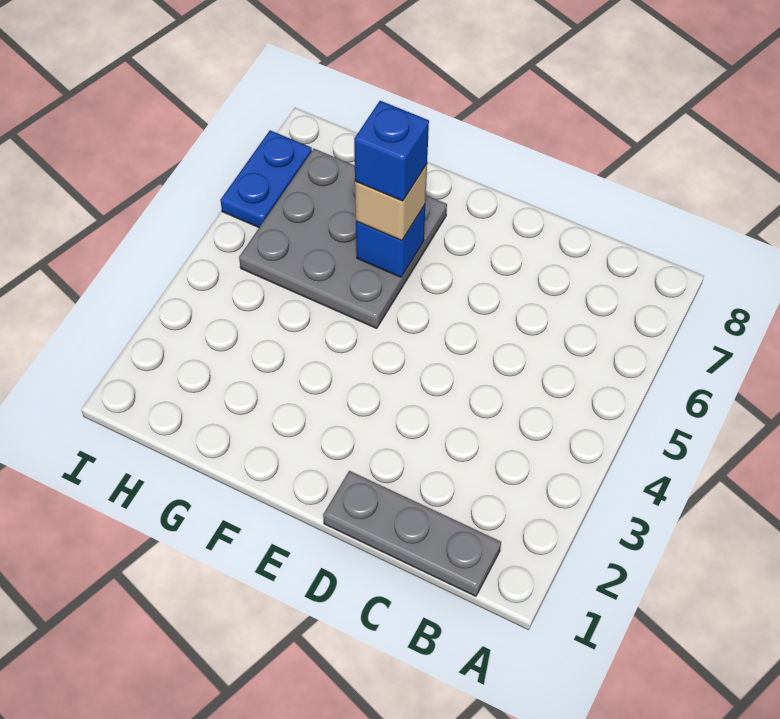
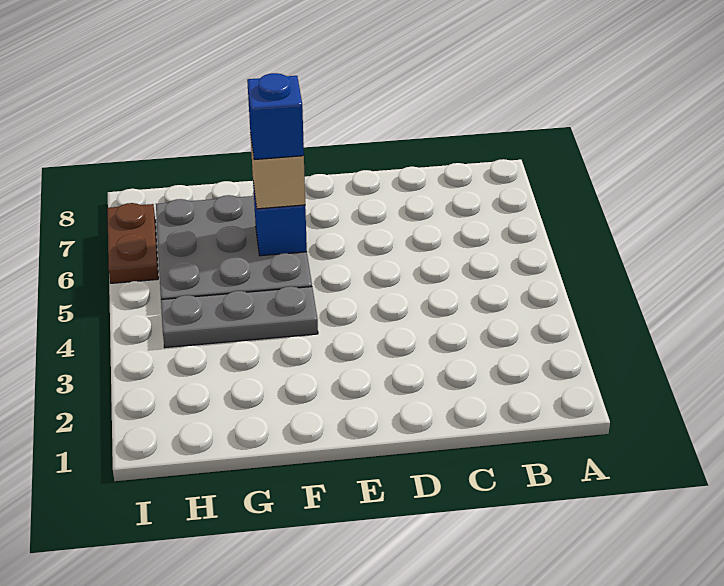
grey 1x3 plate [323,471,501,596] -> grey 1x3 plate moved to [161,286,318,348]
blue 1x2 plate [220,130,312,227] -> brown 1x2 plate [107,203,158,283]

